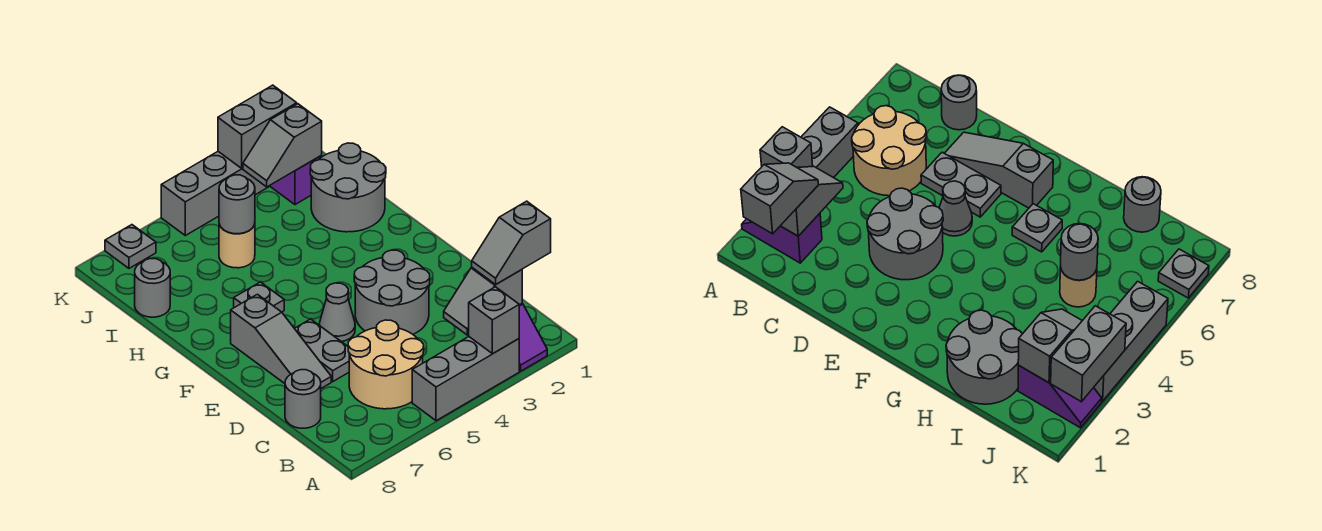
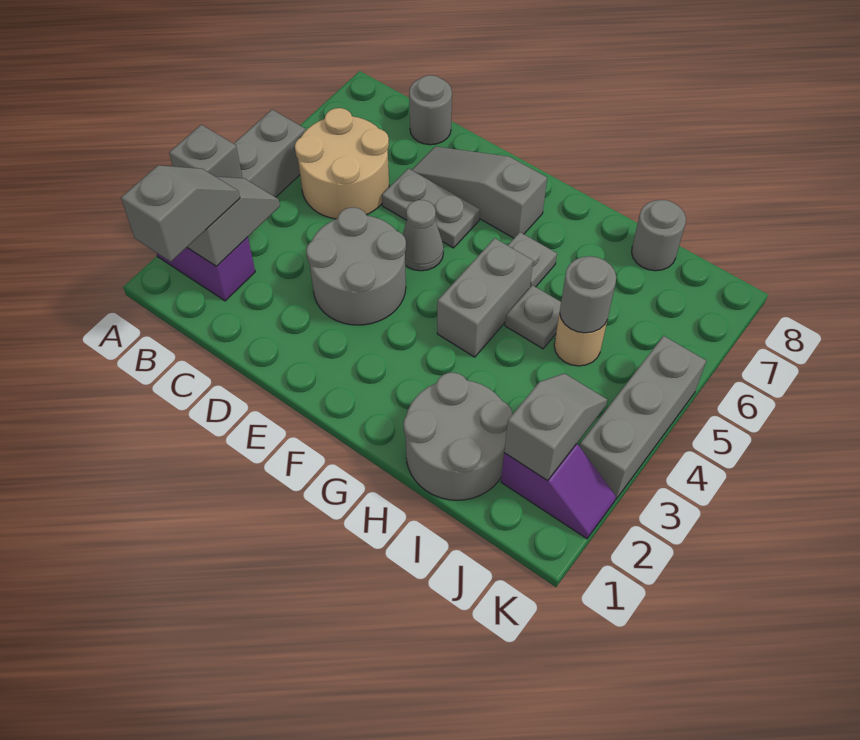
grey 1x2 brick [218,85,297,168] -> grey 1x2 brick moved to [437,238,533,357]
grey 1x1 plate [105,225,156,268] -> grey 1x1 plate moved to [505,285,561,349]

